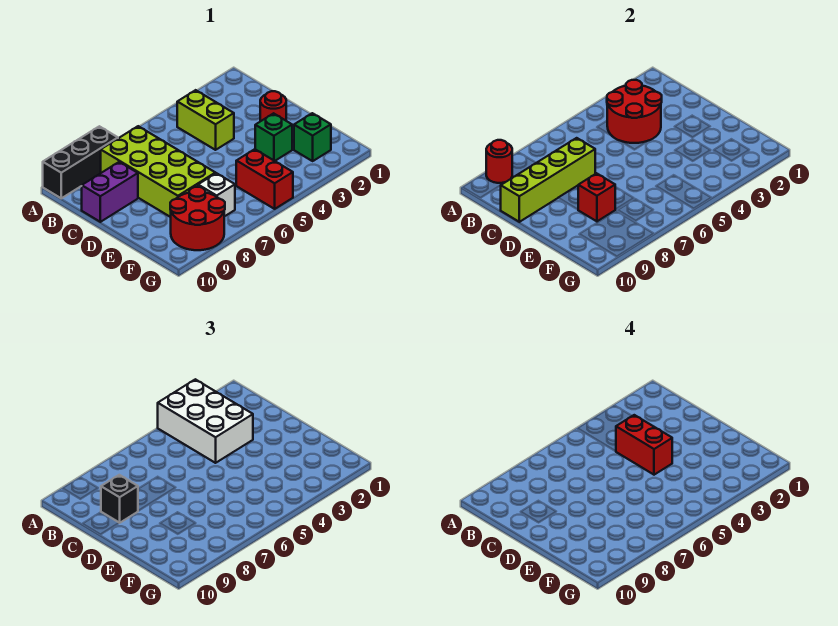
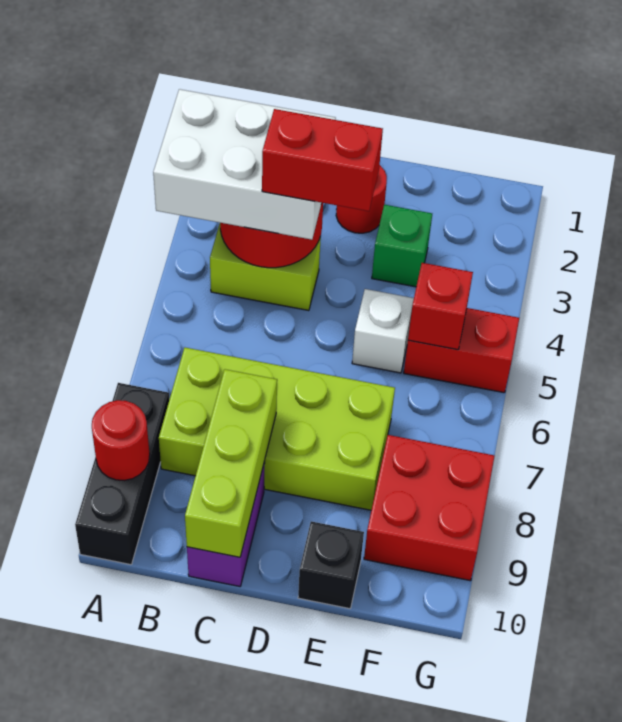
lime 1x4 brick [501,138,595,222] -> lime 1x3 brick [185,369,277,557]
black 1x1 brick [101,475,138,523] -> black 1x1 brick moved to [298,521,364,609]
red 1x1 brick [578,173,615,221] -> red 1x1 brick moved to [408,263,473,350]
green 1x1 brick [294,113,331,161] -> none
white 1x1 brick [198,173,235,217] -> white 1x1 brick moved to [352,289,414,373]
red 2x2 round brick [170,187,225,250] -> red 2x2 brick [364,435,495,581]

